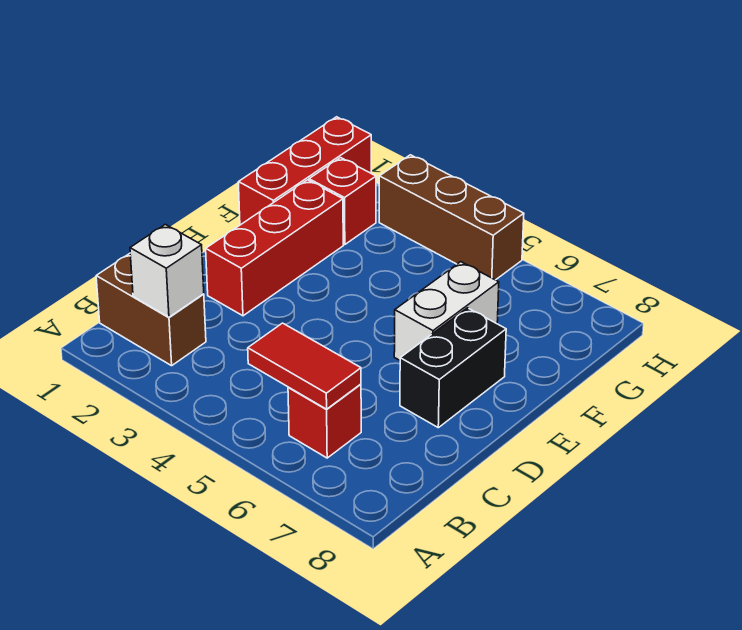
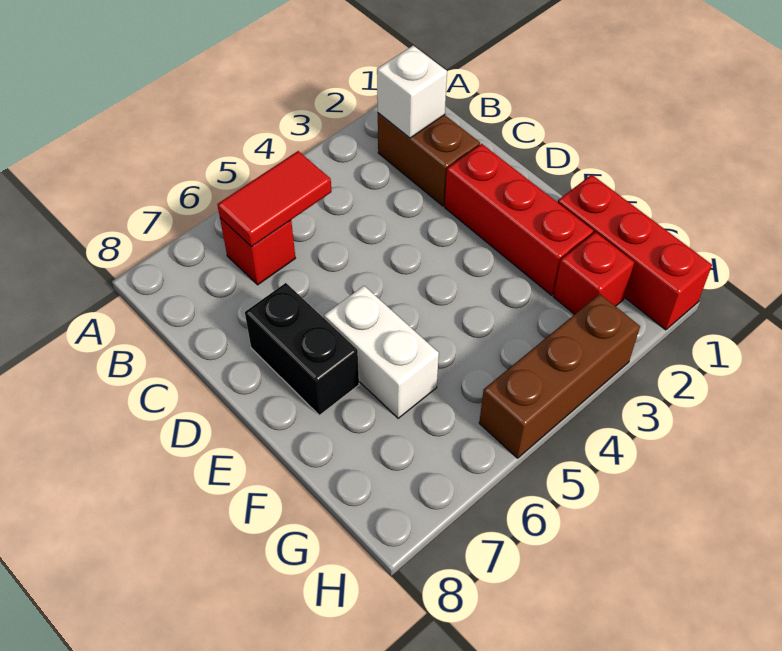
brown 1x2 brick [96,254,206,366] -> brown 1x2 brick turned to [378,113,480,206]

